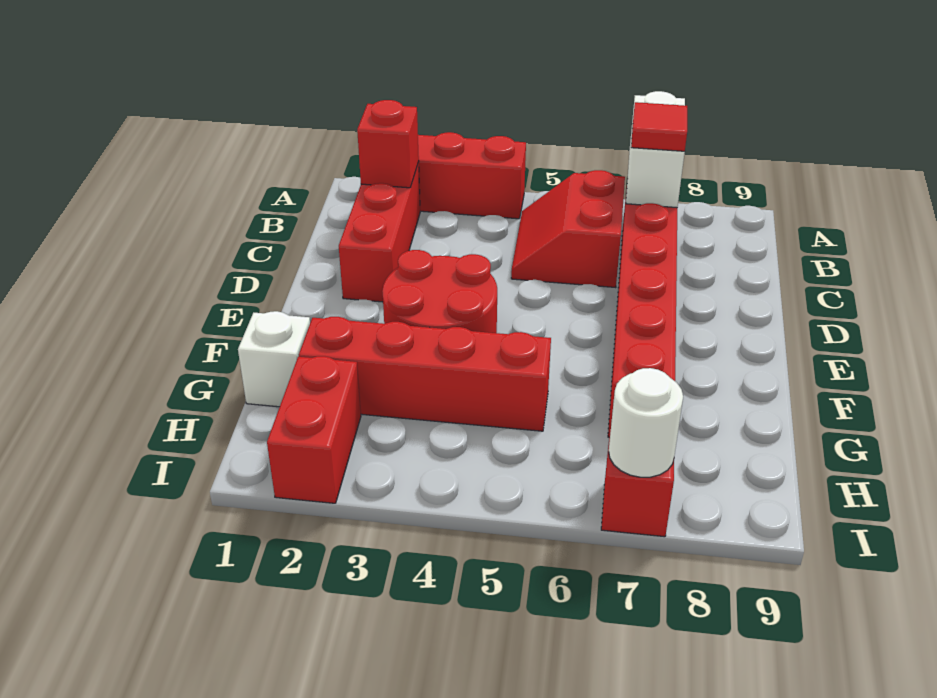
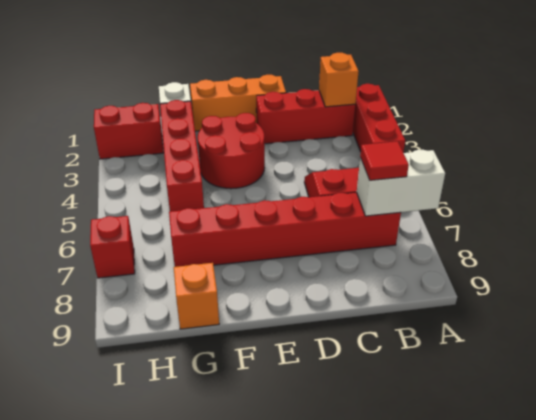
red 1x1 brick [357,100,419,188] -> orange 1x1 brick [319,53,359,107]
none -> orange 1x3 brick [190,75,286,131]
none -> orange 1x1 brick [174,263,219,329]
white 1x1 round brick [609,368,683,477] -> none

